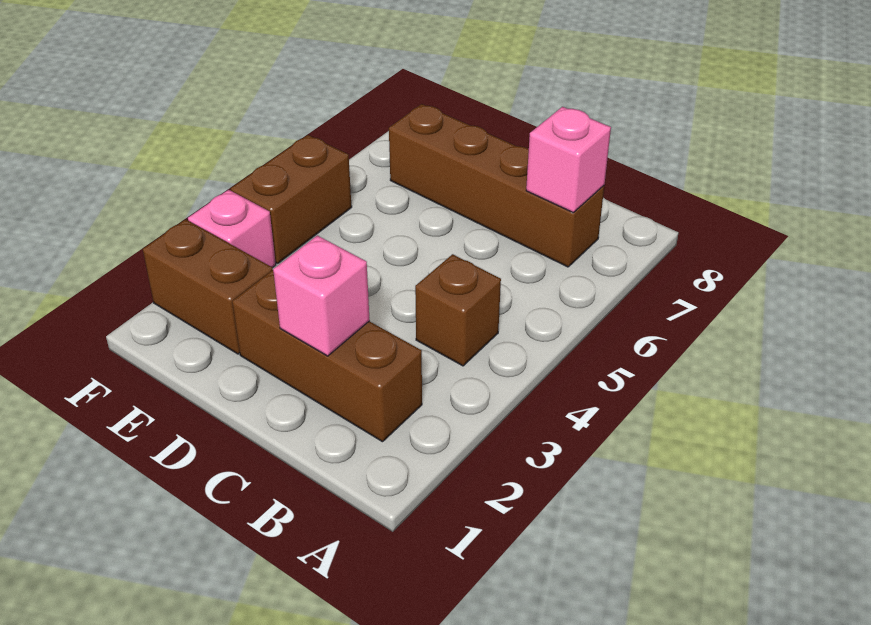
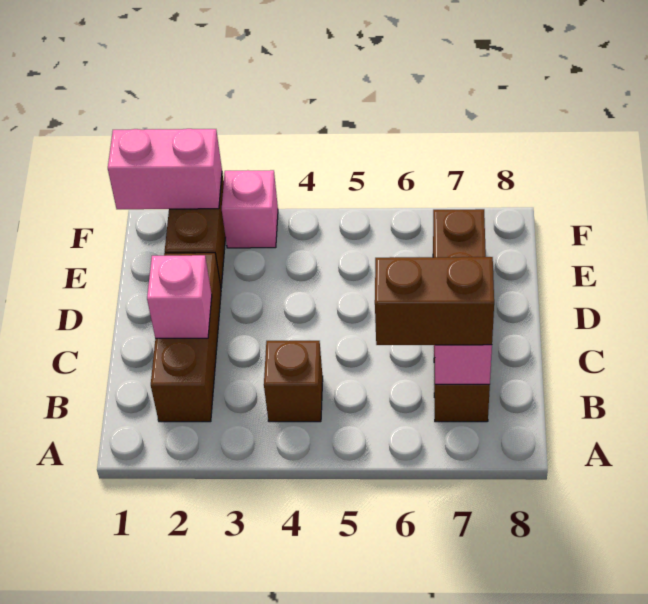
none -> pink 1x2 brick [108,129,222,209]
brown 1x2 brick [231,135,352,263] -> brown 1x2 brick moved to [375,257,494,345]

